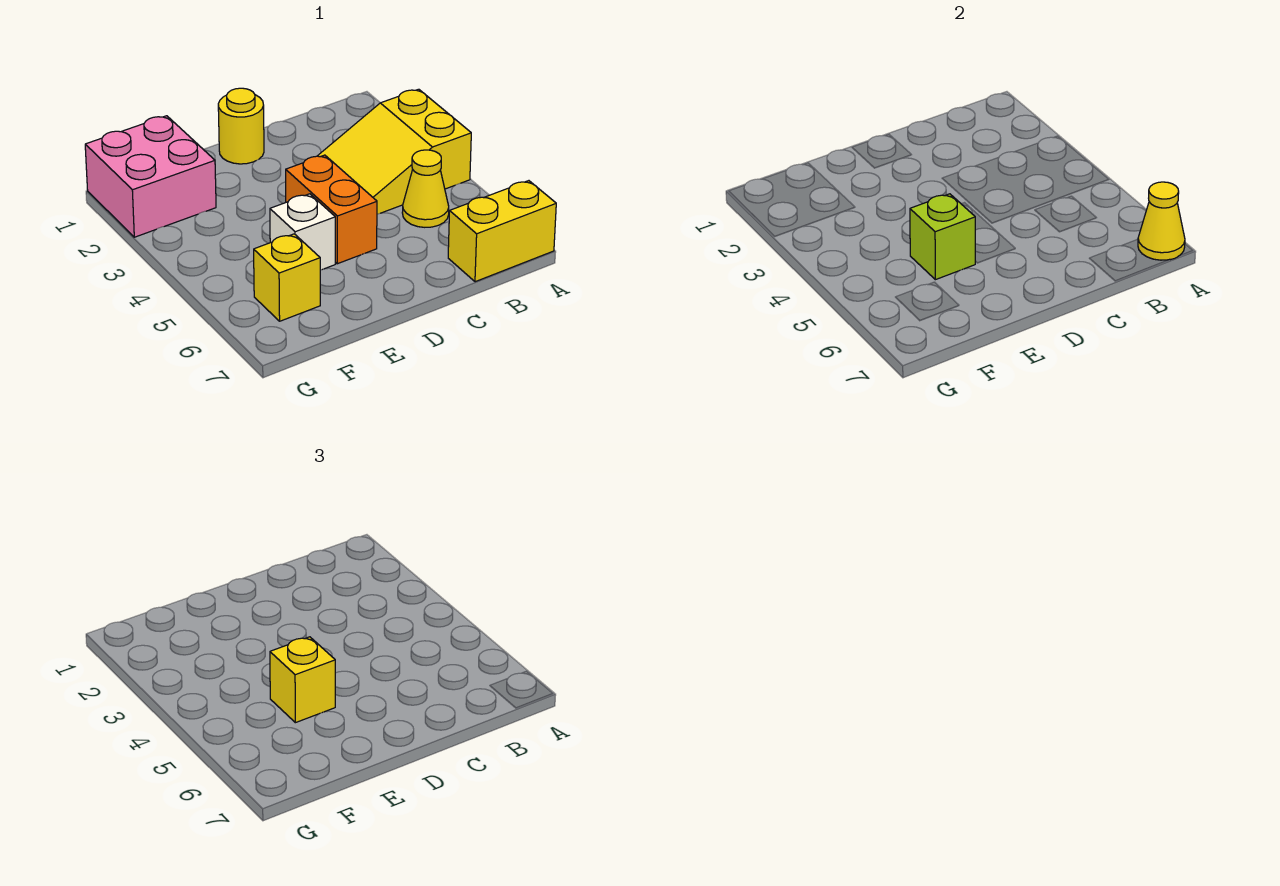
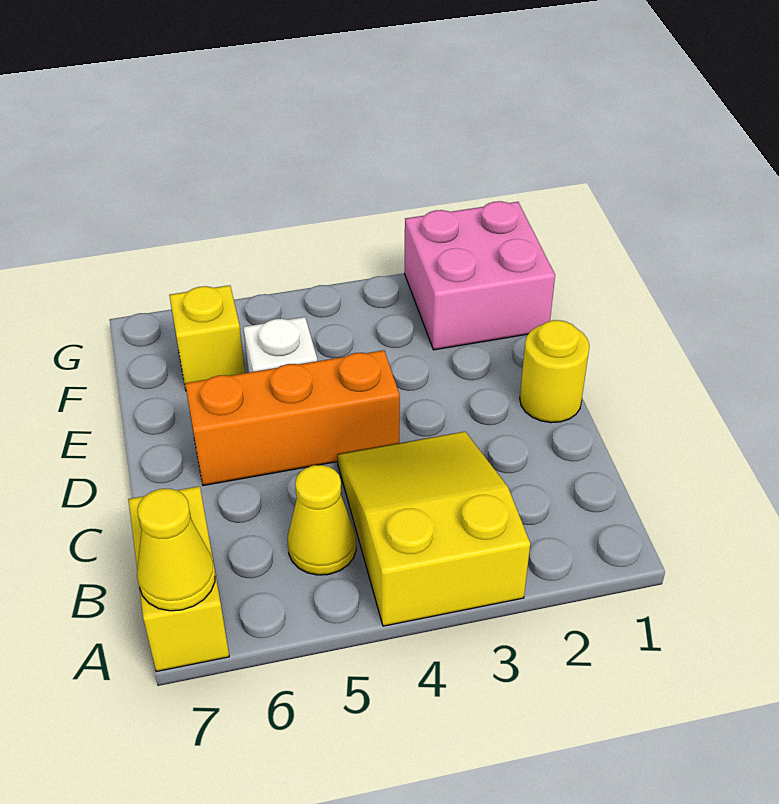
orange 1x2 brick [286,155,377,264] -> orange 1x3 brick [185,350,400,486]
lime 1x1 brick [910,194,975,280] -> none
yellow 1x1 brick [270,637,335,723] -> none

